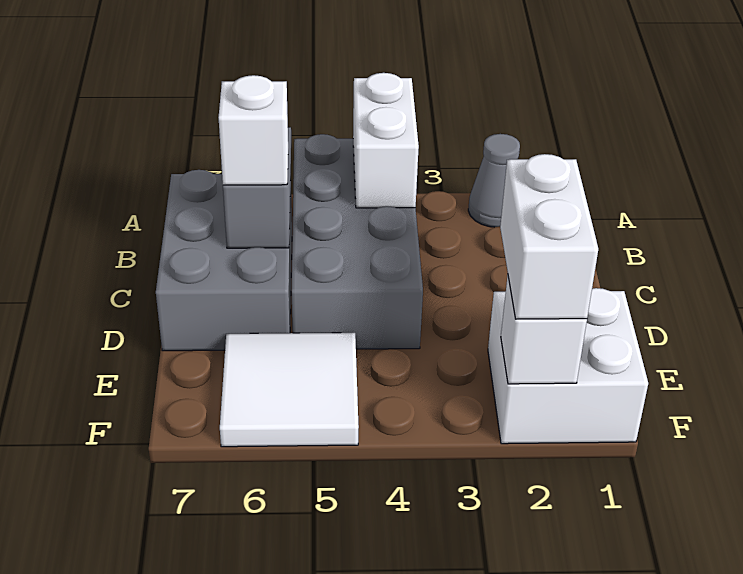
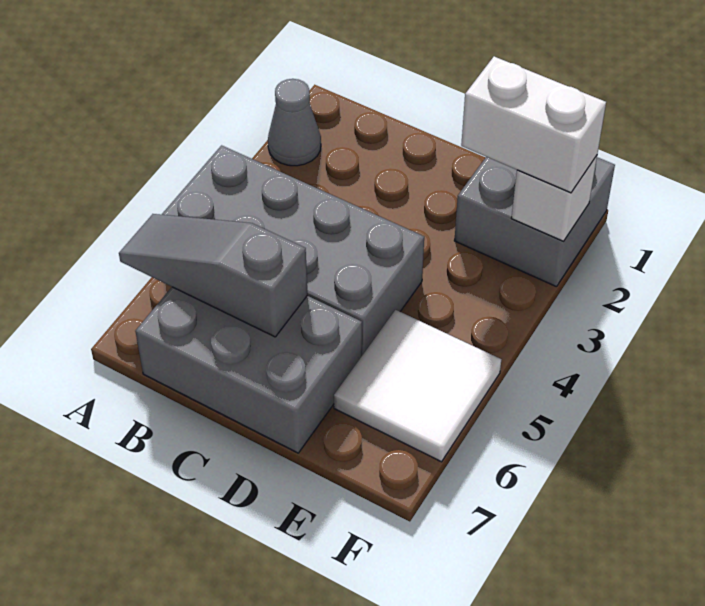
white 1x2 brick [353,73,419,208] -> none
white 1x1 brick [219,75,288,185] -> none
white 2x2 brick [488,288,648,444] -> grey 2x2 brick [454,157,615,287]

